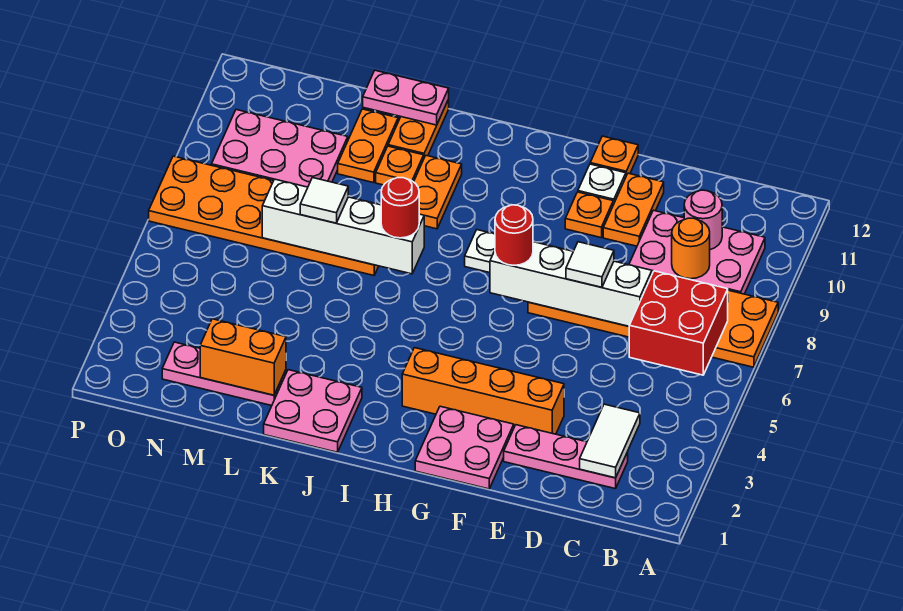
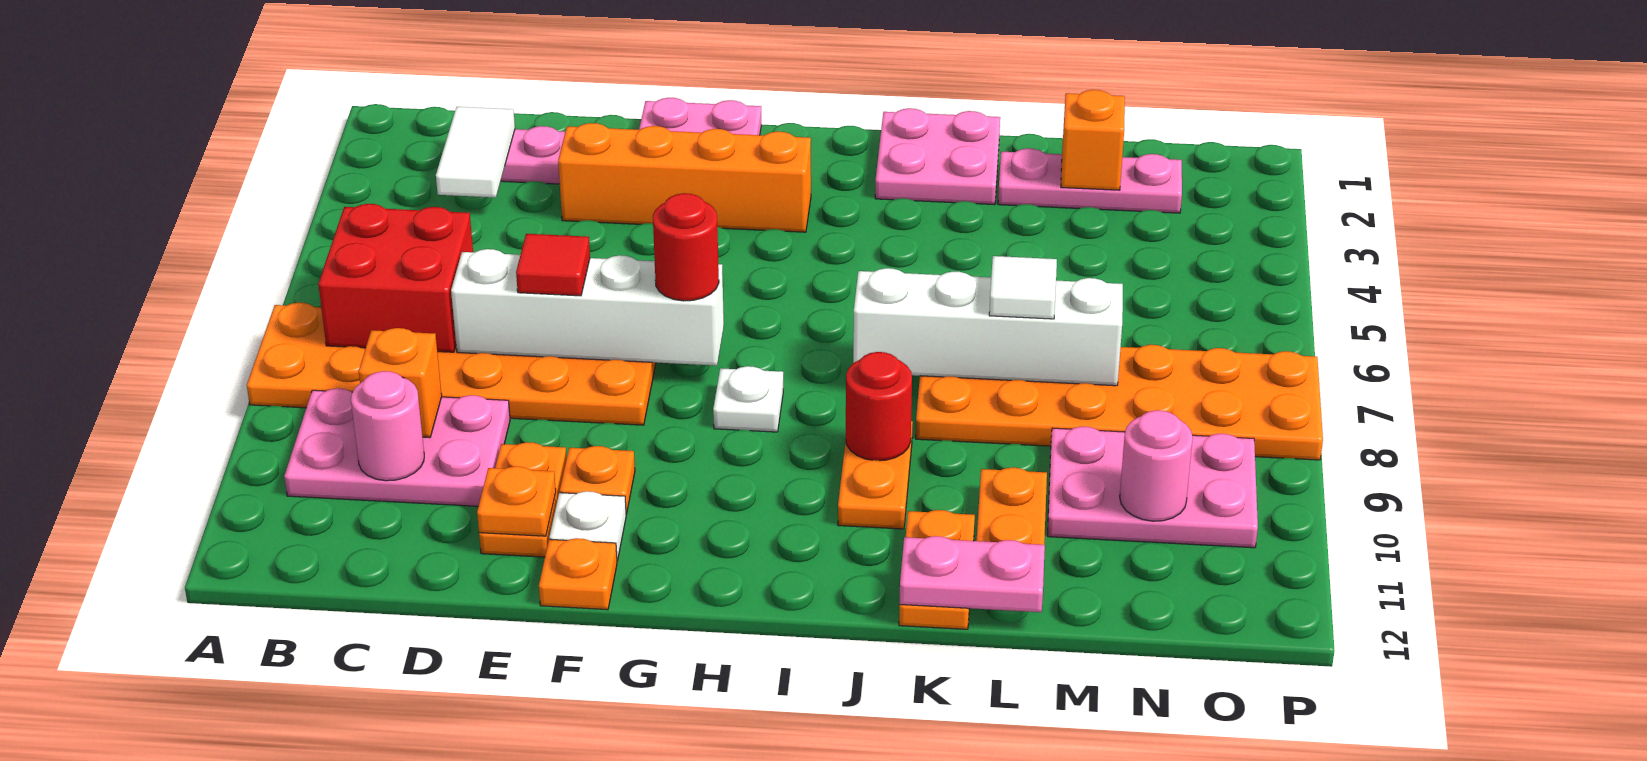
orange 1x1 round brick [672,218,710,279] -> orange 1x1 brick [359,328,442,438]
white 1x1 tile [566,242,614,287] -> red 1x1 tile [516,234,590,296]
red 1x1 round brick [381,178,419,238] -> red 1x1 round brick moved to [846,352,912,461]
orange 1x1 plate [376,146,424,185] -> orange 1x1 plate moved to [477,466,556,536]
orange 1x2 brick [200,319,286,395] -> orange 1x1 brick [1061,90,1125,190]
none -> pink 1x1 round brick [1120,410,1193,521]

